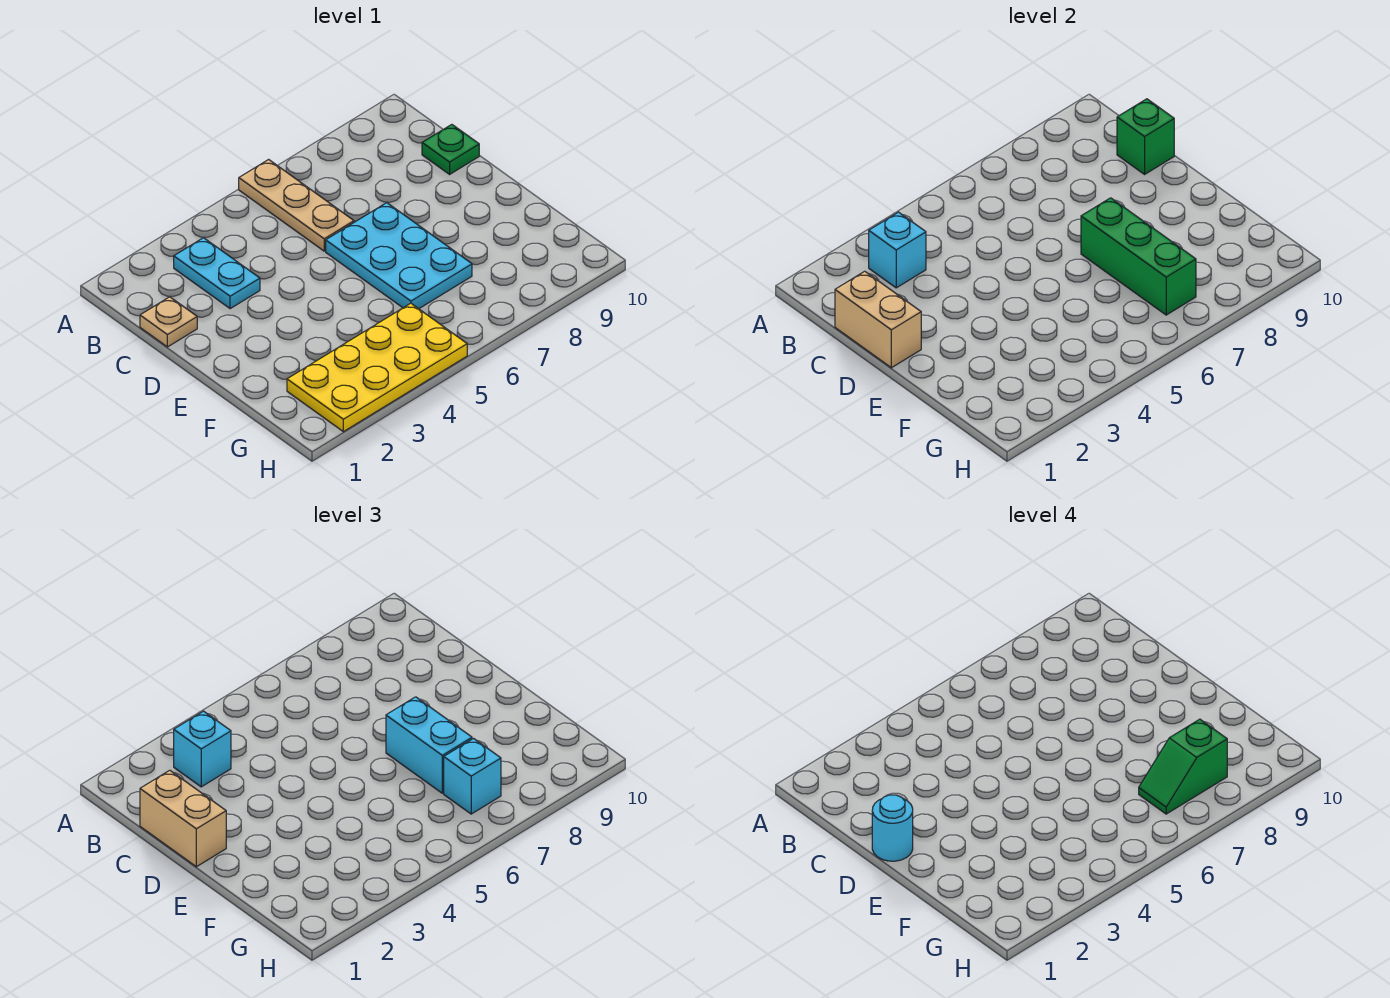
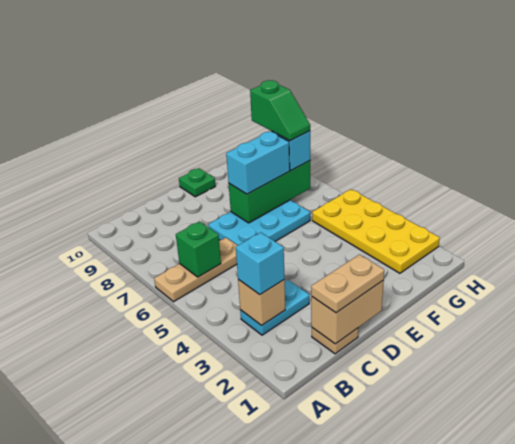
cyan 1x1 brick [869,212,926,288] -> tan 1x1 brick [238,280,285,326]
tan 1x2 brick [140,770,226,867] -> tan 1x2 plate [311,255,384,313]
green 1x1 plate [422,125,479,174] -> green 1x1 plate moved to [179,168,215,197]
green 1x1 brick [1117,99,1174,174] -> green 1x1 brick moved to [176,221,221,277]
cyan 1x1 round brick [872,795,913,861] -> none

